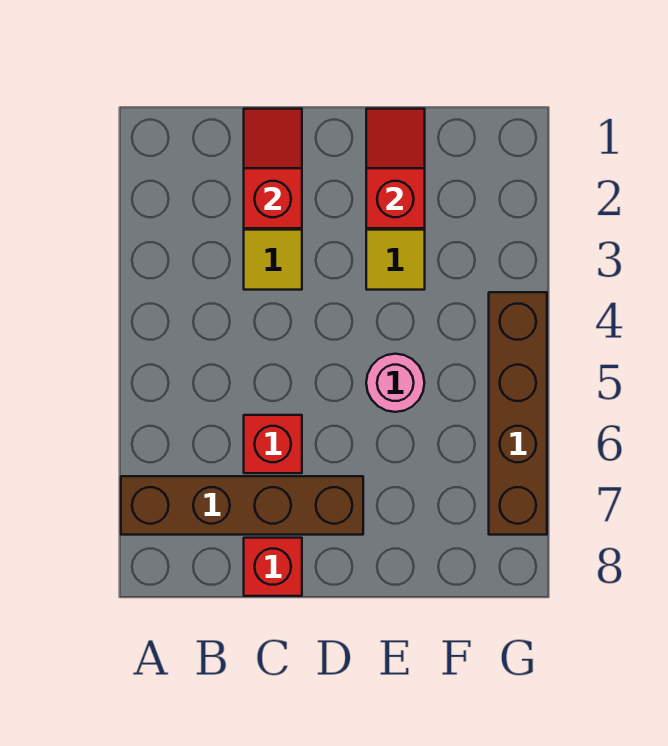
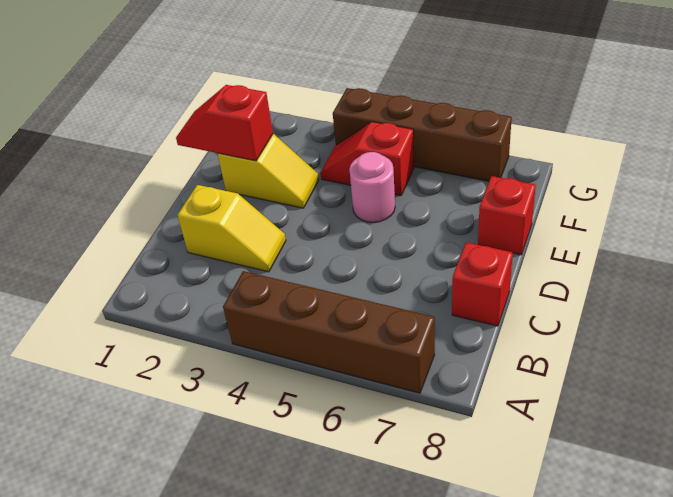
brown 1x4 brick [121,476,363,535] -> brown 1x4 brick turned to [223,271,435,393]
red 1x2 slope [244,109,302,228] -> red 1x2 slope moved to [321,122,414,196]
red 1x1 brick [244,415,302,473] -> red 1x1 brick moved to [478,176,536,255]

